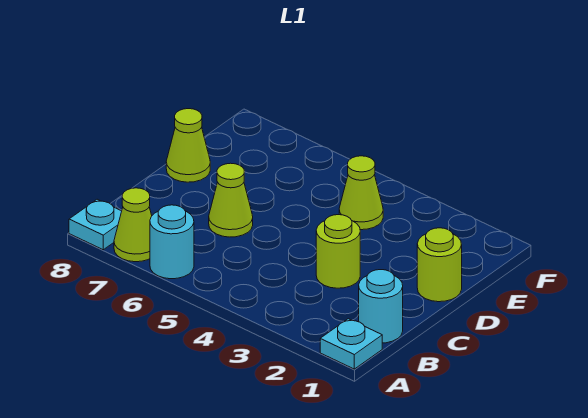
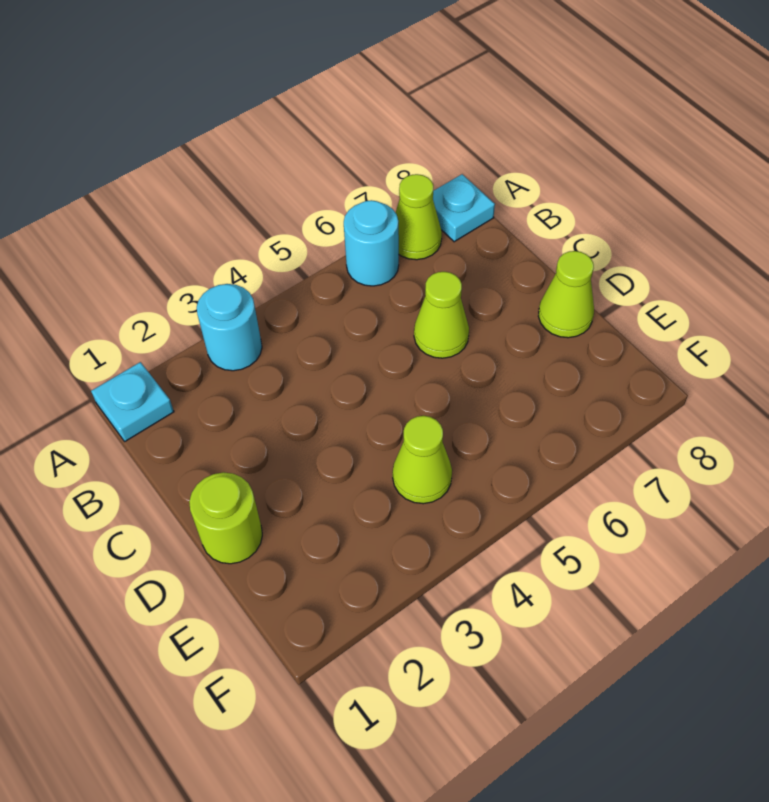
cyan 1x1 round brick [359,270,403,343] -> cyan 1x1 round brick moved to [197,284,262,371]
lime 1x1 round brick [316,215,360,288] -> none

